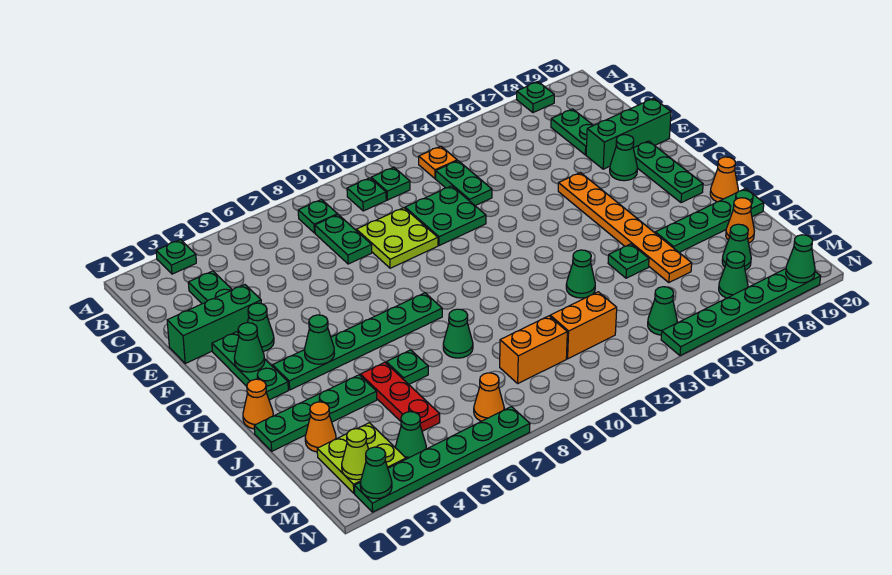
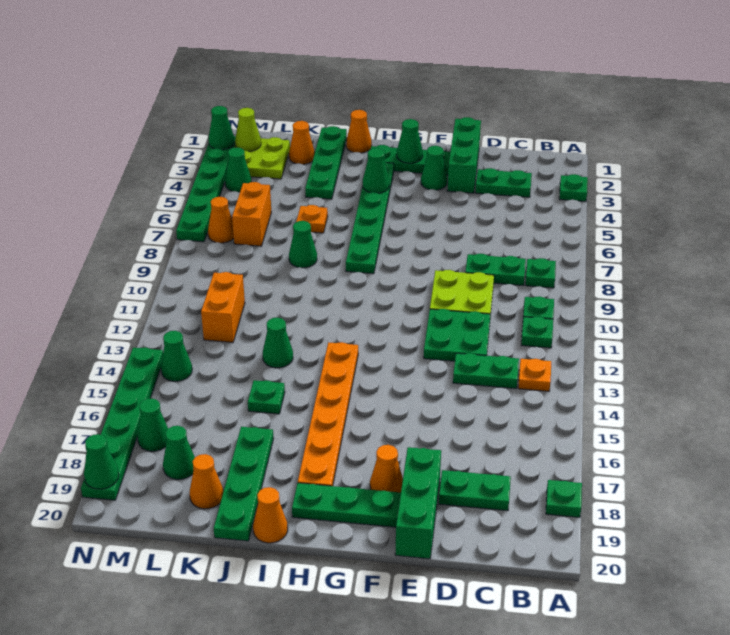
orange 1x6 plate [558,173,692,283] -> orange 1x6 plate turned to [298,342,358,486]
green 1x1 cone [610,135,637,181] -> orange 1x1 cone [370,445,403,492]
red 1x3 plate [360,362,440,431] -> none
green 1x1 plate [386,350,428,384] -> orange 1x1 plate [296,205,328,233]
orange 1x2 brick [500,316,567,383] -> orange 1x2 brick moved to [232,182,271,246]

